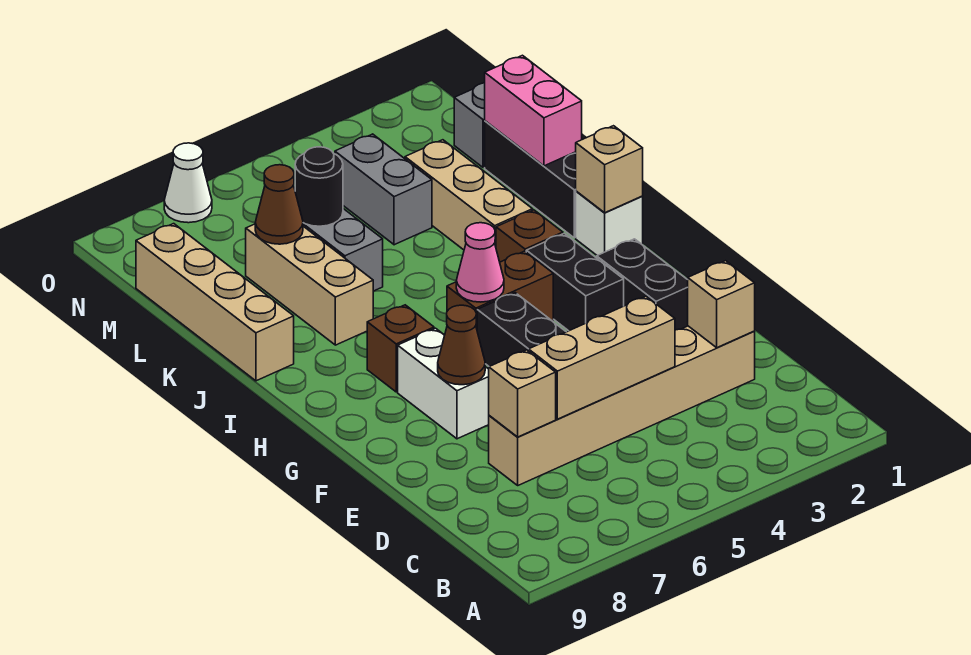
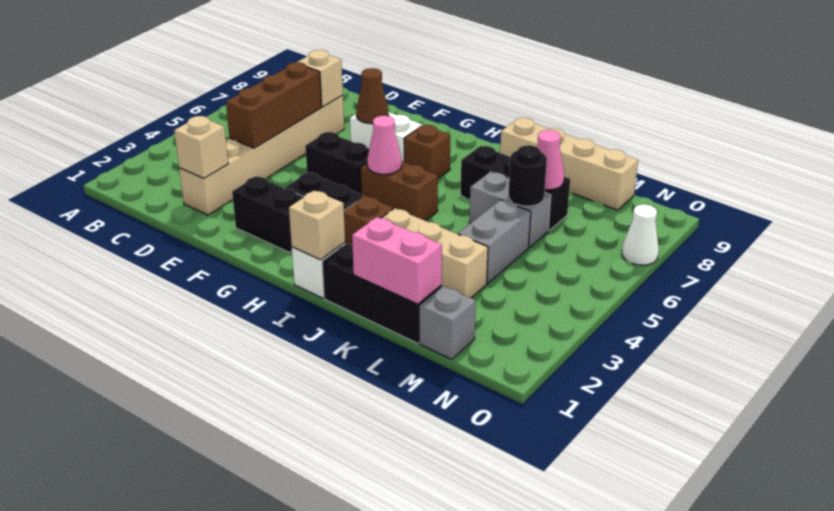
tan 1x3 brick [529,296,675,419] -> brown 1x3 brick [226,62,322,148]
brown 1x2 brick [447,251,553,328] -> brown 1x2 brick turned to [360,161,438,221]
tan 1x3 brick [246,224,373,345] -> black 1x3 brick [461,146,570,230]
grey 1x2 brick [335,134,432,245] -> grey 1x2 brick turned to [458,200,531,284]
brown 1x1 cone [255,165,303,244] -> pink 1x1 cone [537,130,564,190]

